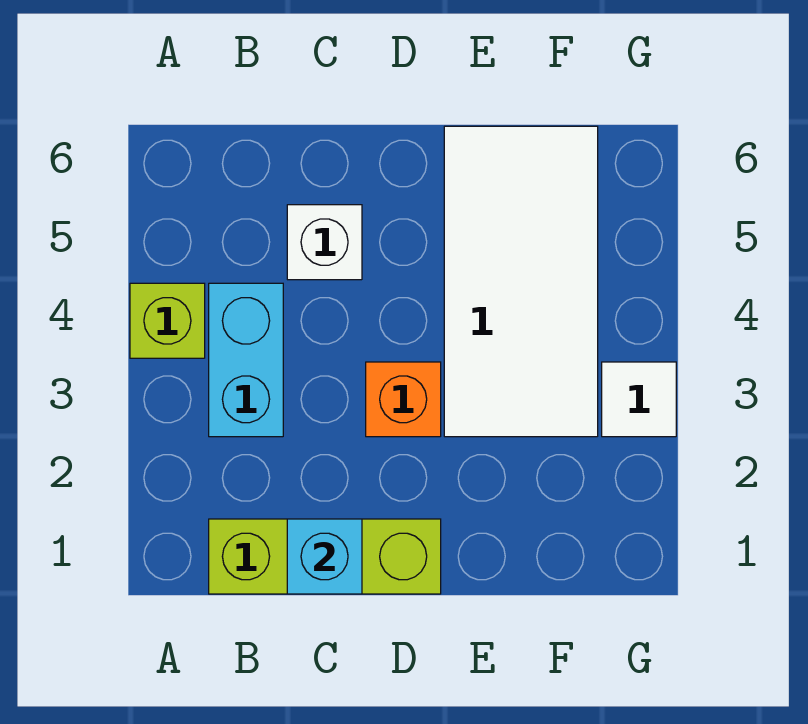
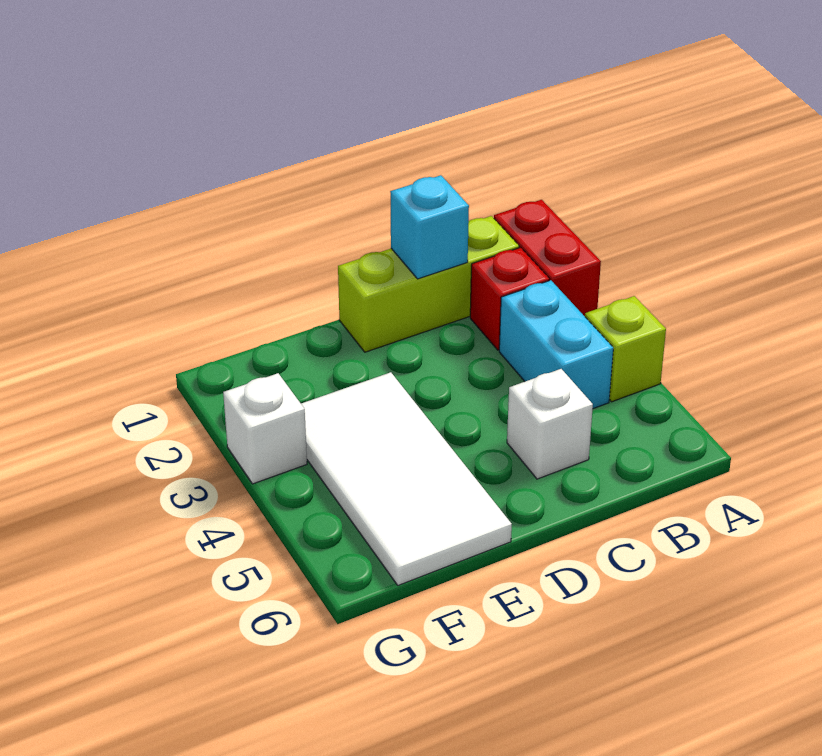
none -> red 1x2 brick [494,200,601,316]
none -> red 1x1 brick [470,247,549,350]
orange 1x1 brick [366,362,441,437] -> none
white 1x1 tile [602,362,676,437] -> white 1x1 brick [223,373,307,484]

